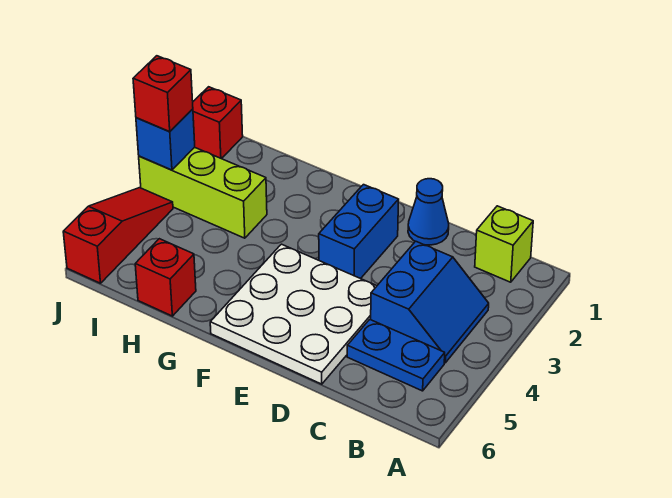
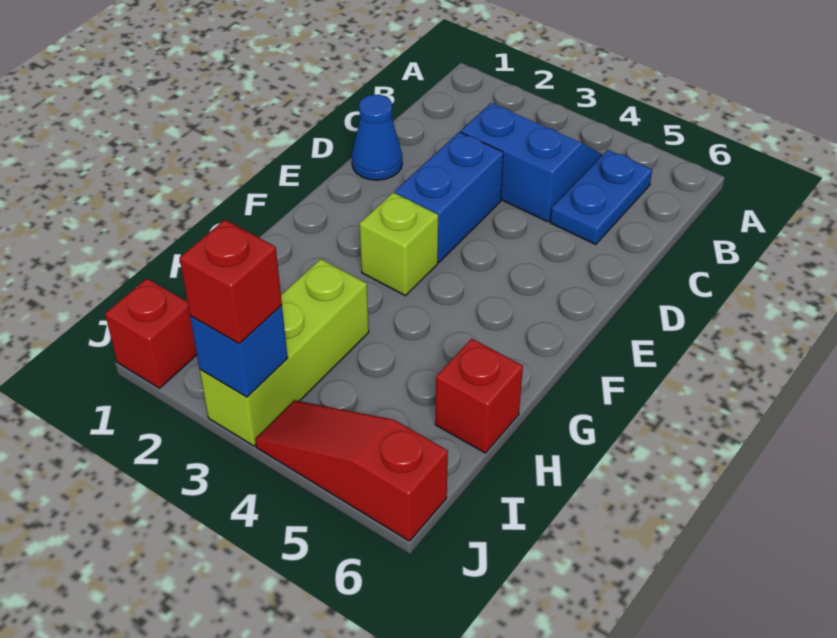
lime 1x1 brick [475,206,533,282] -> lime 1x1 brick moved to [360,193,438,296]
white 3x3 plate [210,244,377,384] -> none
blue 1x2 brick [319,185,399,279] -> blue 1x2 brick turned to [395,132,503,262]

